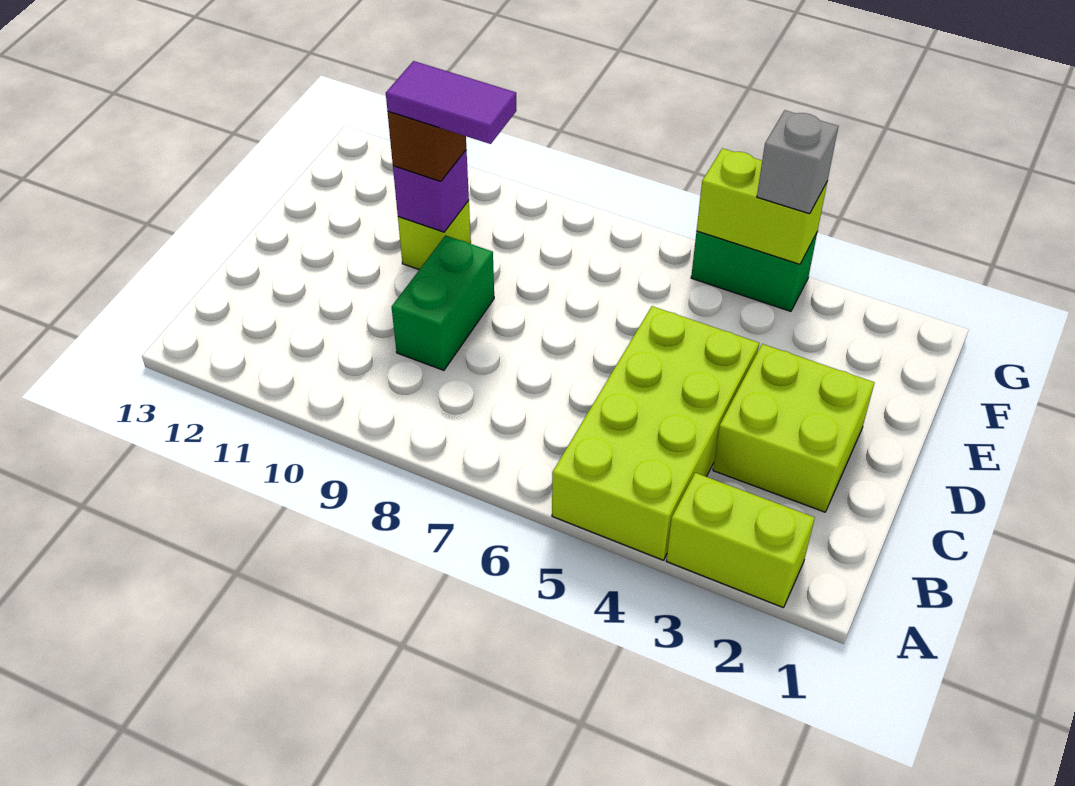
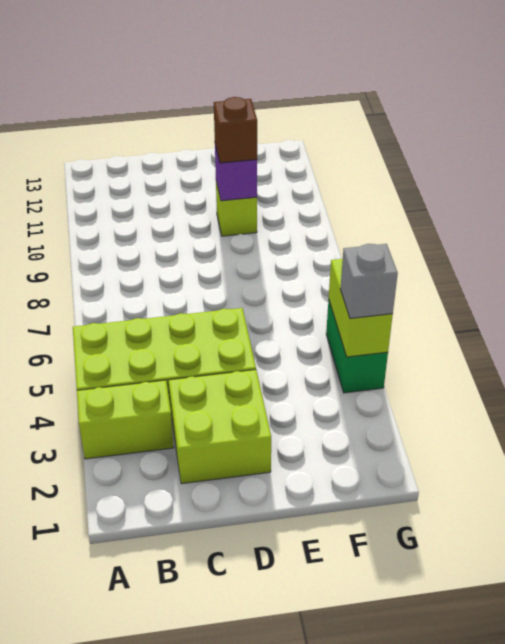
lime 1x2 brick [667,473,815,608] -> lime 1x2 brick turned to [77,380,174,459]
green 1x2 brick [392,235,494,370] -> none
purple 1x2 tile [386,61,517,144] -> none

